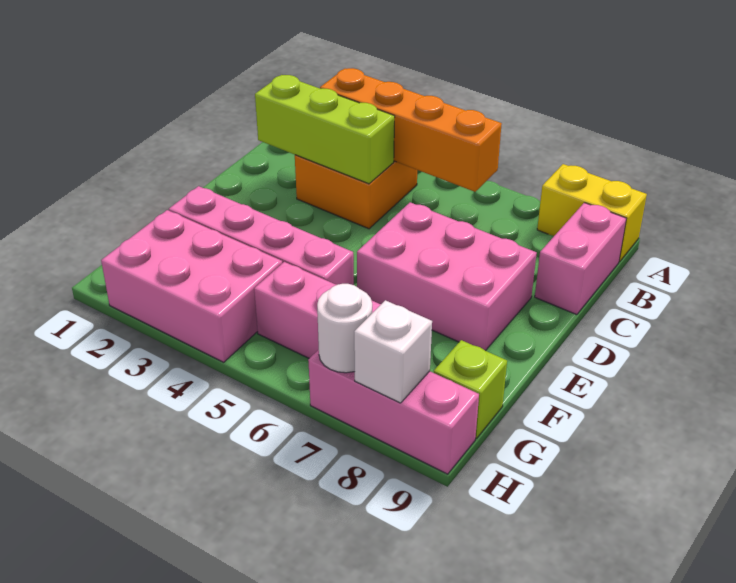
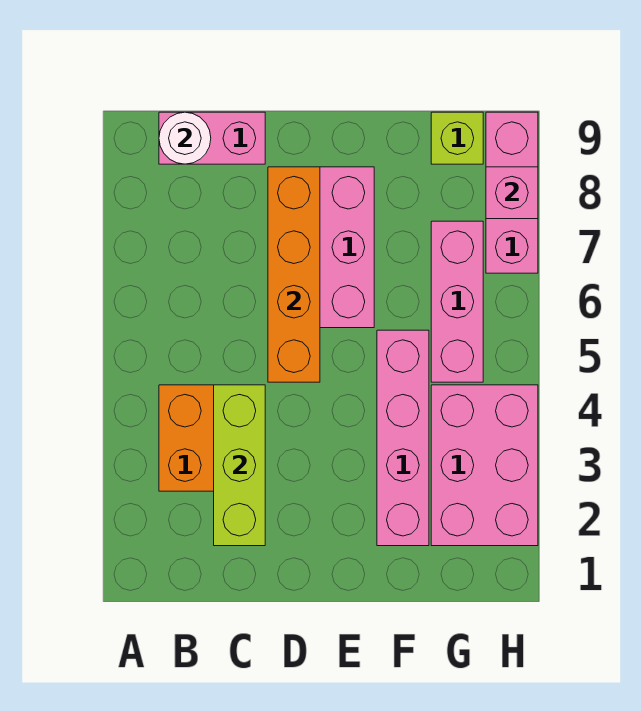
yellow 1x2 brick [537,164,647,262] -> none
orange 1x4 brick [320,68,502,192] -> orange 1x4 brick moved to [268,167,320,382]
white 1x1 round brick [317,284,372,373] -> white 1x1 round brick moved to [159,112,211,164]
white 1x1 brick [354,300,432,403] -> pink 1x1 brick [486,167,538,219]

